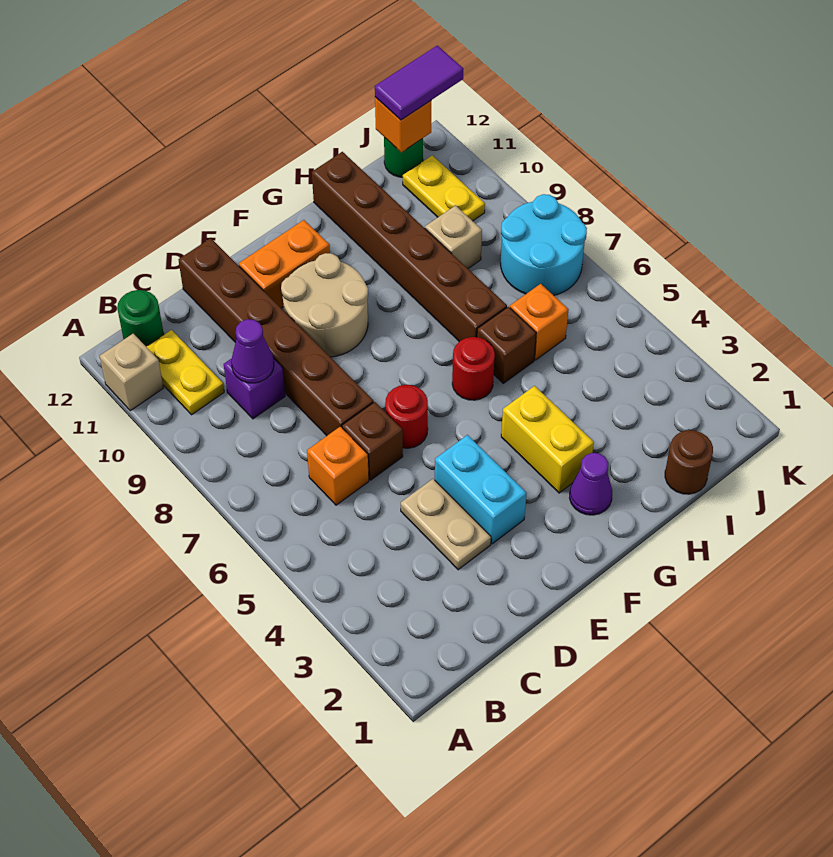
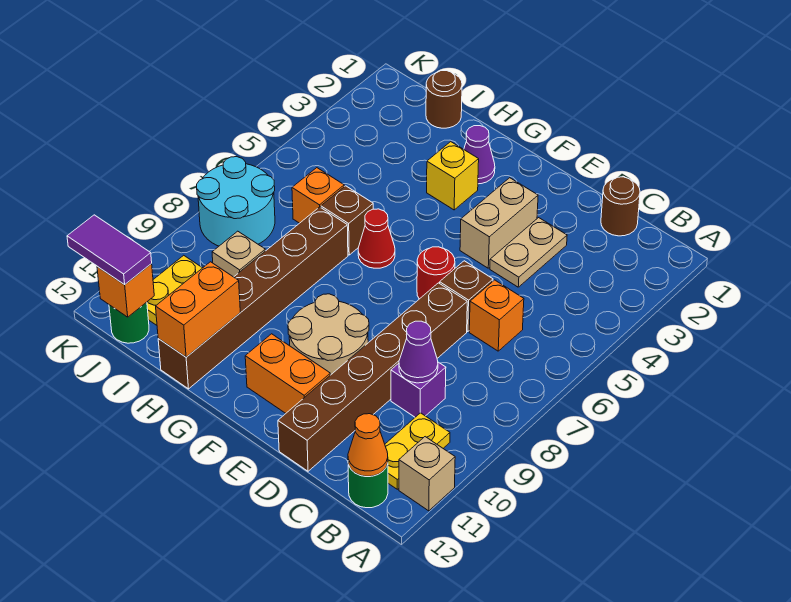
none -> orange 1x1 cone [348,414,388,476]
none -> brown 1x1 round brick [601,177,640,236]
cyan 1x2 brick [435,435,527,544] -> tan 1x2 brick [460,178,538,268]
yellow 1x2 brick [501,386,594,493] -> yellow 1x1 brick [427,142,479,210]
red 1x1 round brick [452,337,495,400] -> red 1x1 cone [358,209,395,268]
none -> orange 1x2 brick [156,262,240,357]

